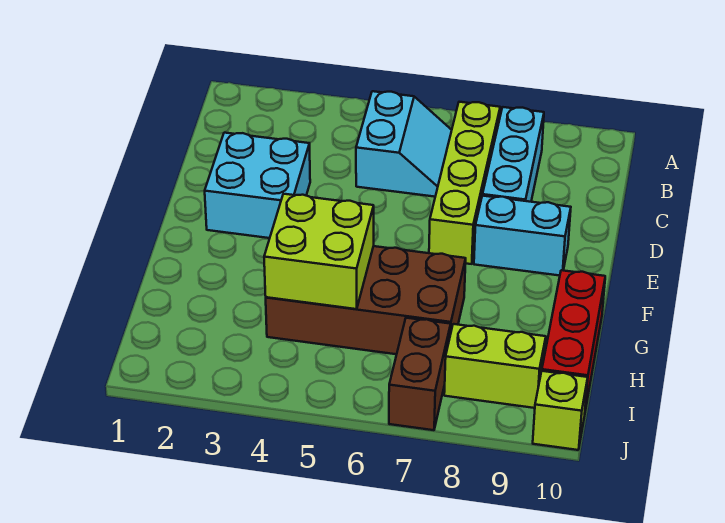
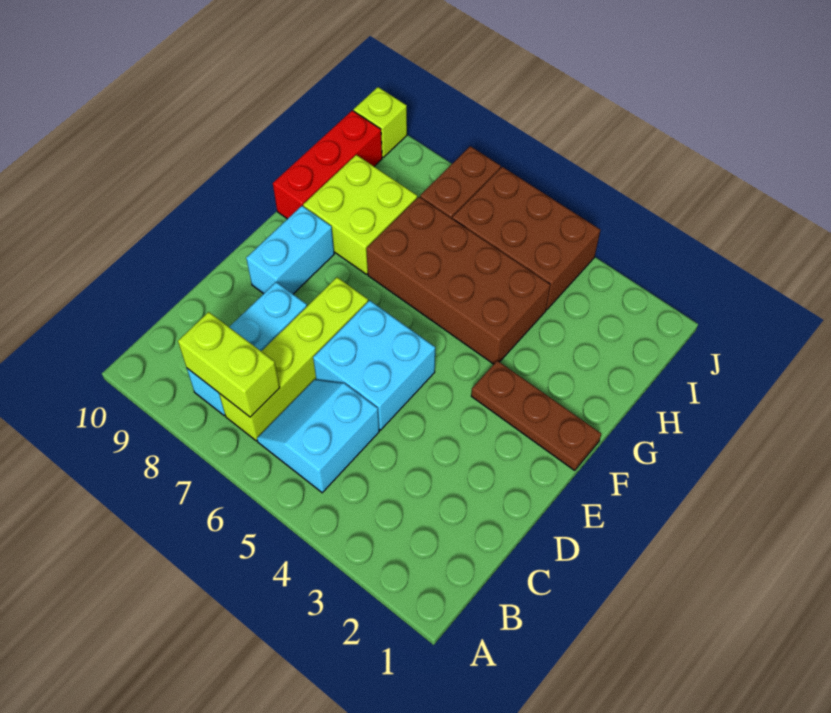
cyan 2x2 brick [205,133,310,238] -> cyan 2x2 brick moved to [313,300,435,430]
cyan 1x2 brick [474,196,571,276] -> cyan 1x2 brick turned to [246,206,334,294]
none -> brown 1x3 plate [471,361,601,471]
lime 2x2 brick [264,194,374,309] -> lime 2x2 brick moved to [303,155,417,274]
none -> brown 2x3 brick [452,167,600,309]
lime 1x2 brick [444,324,546,408] -> lime 1x2 brick moved to [178,312,280,417]

